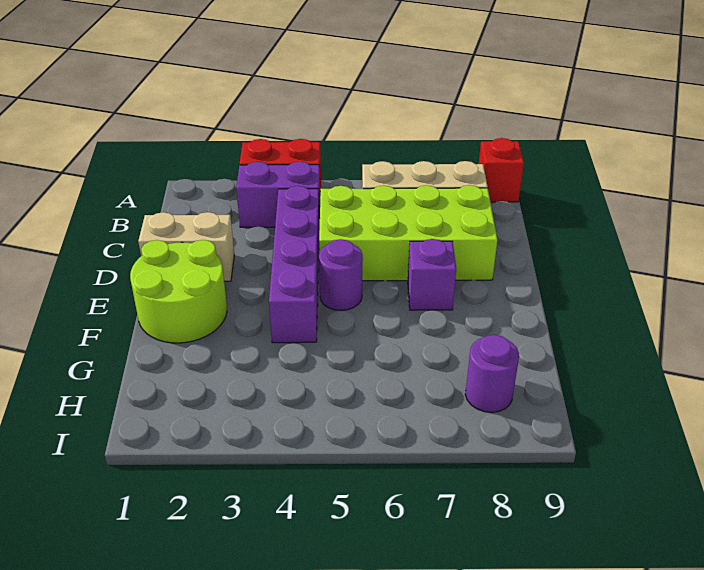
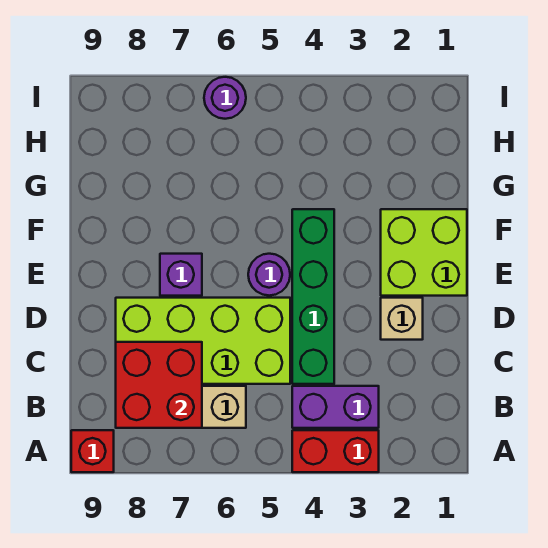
none -> red 2x2 brick [116,342,202,428]
purple 1x4 brick [269,186,320,343] -> green 1x4 brick [292,209,334,384]
tan 1x2 brick [138,212,234,281] -> tan 1x1 brick [381,298,423,340]
lime 2x2 round brick [130,240,227,343] -> lime 2x2 brick [381,209,467,296]
purple 1x1 round brick [465,335,519,412] -> purple 1x1 round brick moved to [204,77,246,119]

